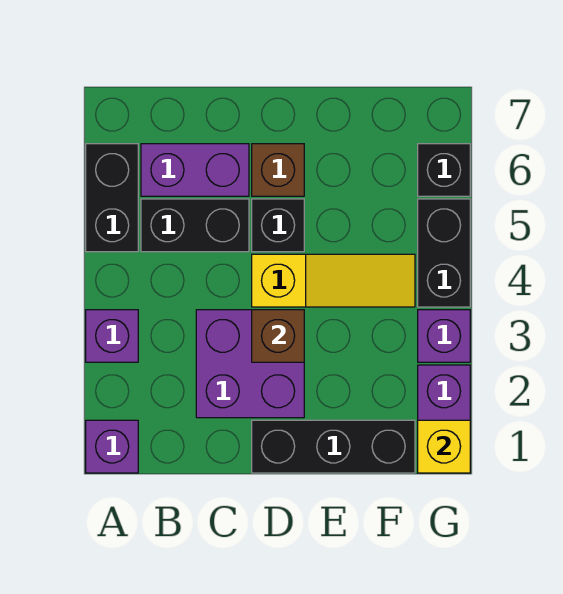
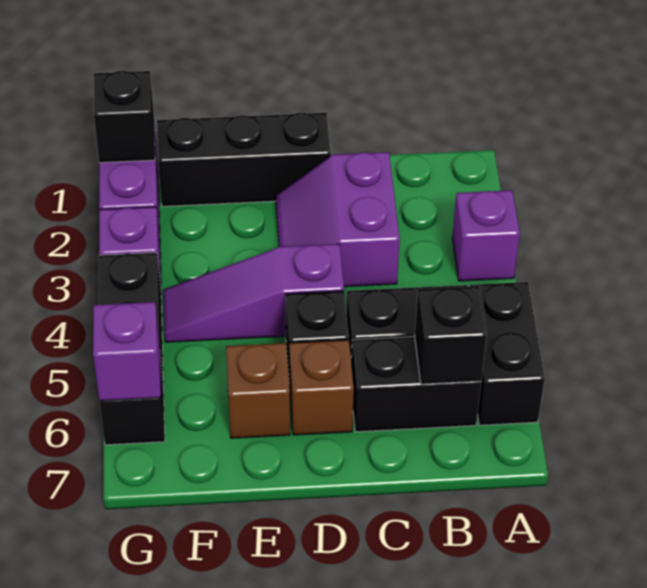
purple 1x1 brick [86,420,138,473] -> purple 1x1 brick moved to [93,302,161,401]
purple 1x2 brick [141,144,249,196] -> black 1x2 brick [351,337,481,432]
none -> black 1x1 brick [415,286,487,384]
purple 2x2 brick [196,310,304,418] -> purple 2x2 slope [276,152,400,287]
brown 1x1 brick [252,310,304,362] -> brown 1x1 brick moved to [226,343,290,438]
yellow 1x3 slope [252,254,415,307] -> purple 1x3 slope [164,244,344,342]
yellow 1x1 brick [418,420,470,473] -> black 1x1 brick [94,71,155,163]

